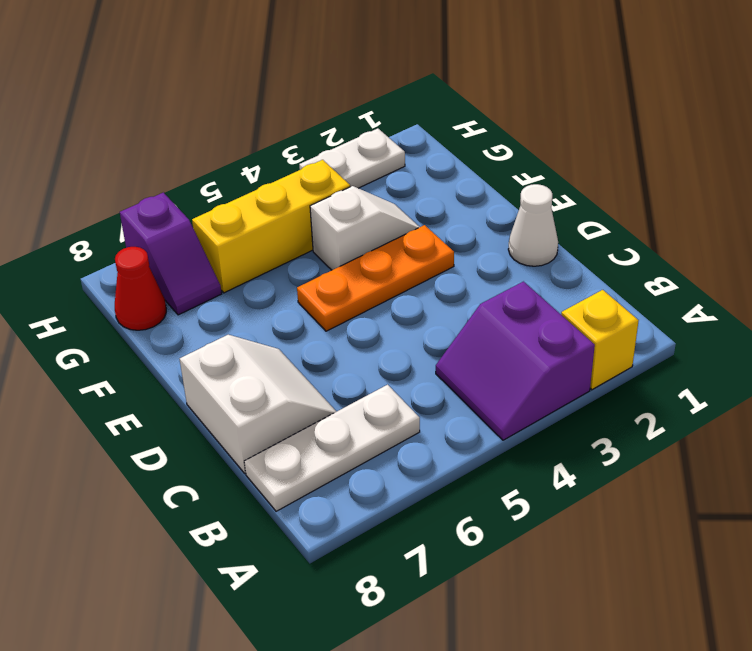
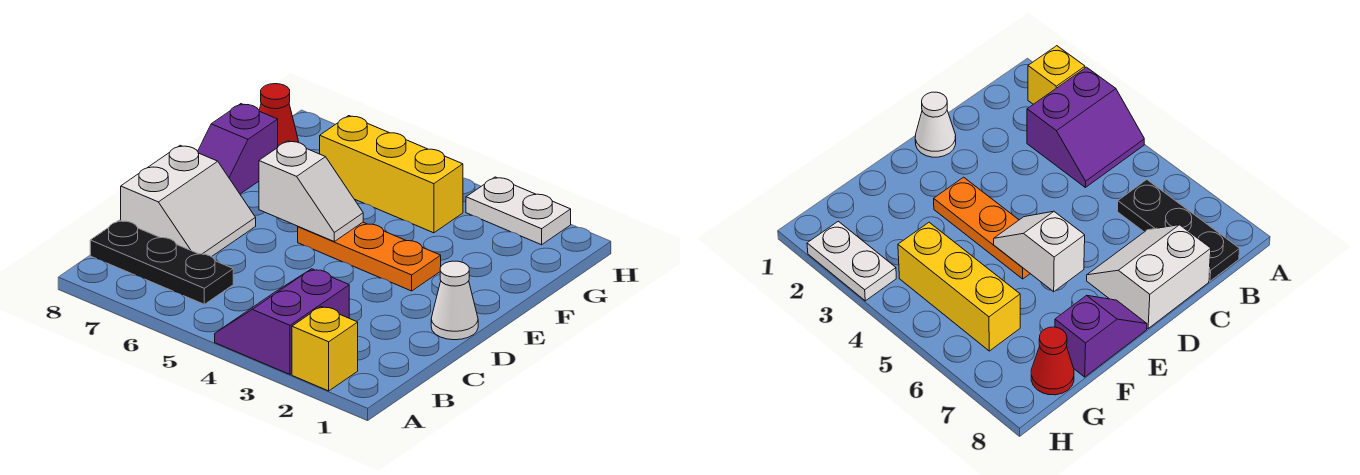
white 1x3 plate [244,385,420,511] -> black 1x3 plate [90,220,233,304]
white 1x2 slope [310,186,419,270] -> white 1x2 slope moved to [259,141,363,241]
purple 1x2 slope [120,192,222,315] -> purple 1x2 slope moved to [198,104,278,194]

